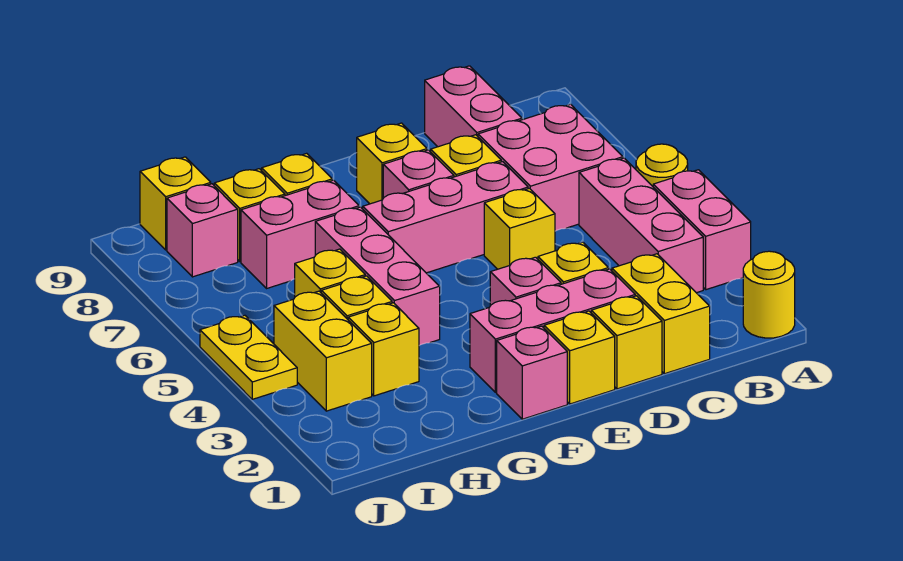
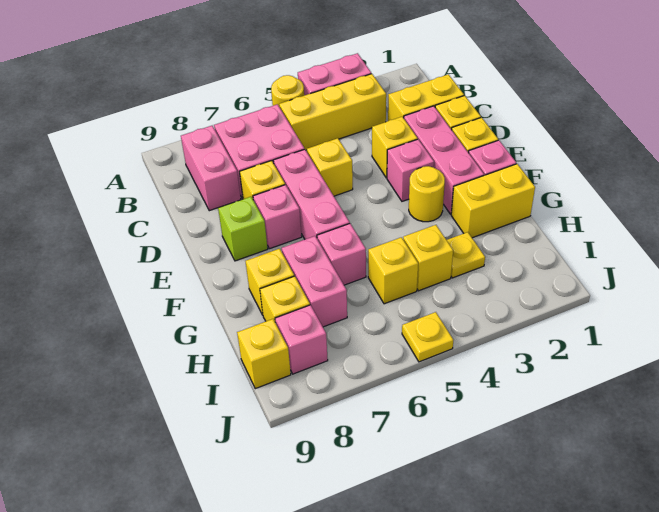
yellow 1x1 round brick [743,251,795,338] -> yellow 1x1 round brick moved to [409,166,445,222]
pink 1x3 brick [579,158,703,293] -> yellow 1x3 brick [279,74,386,150]
pink 1x2 brick [425,66,522,147] -> pink 1x2 brick turned to [181,126,241,211]
yellow 1x1 brick [357,123,427,204] -> lime 1x1 brick [218,197,268,261]
pink 1x3 brick [315,207,440,346] -> pink 1x1 brick [317,224,366,285]
yellow 1x1 brick [348,303,419,396] -> yellow 1x1 plate [447,232,485,278]
yellow 1x2 brick [274,291,372,411] -> yellow 1x2 brick moved to [451,164,535,238]
yellow 1x2 plate [200,315,297,399] -> yellow 1x1 plate [402,312,453,362]

